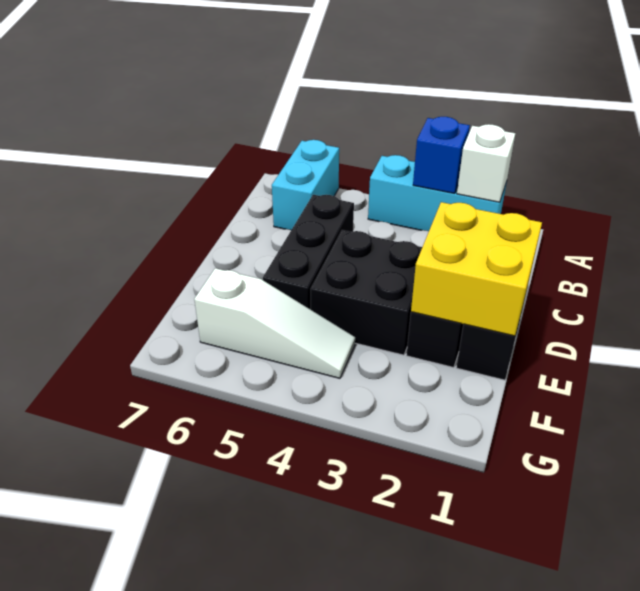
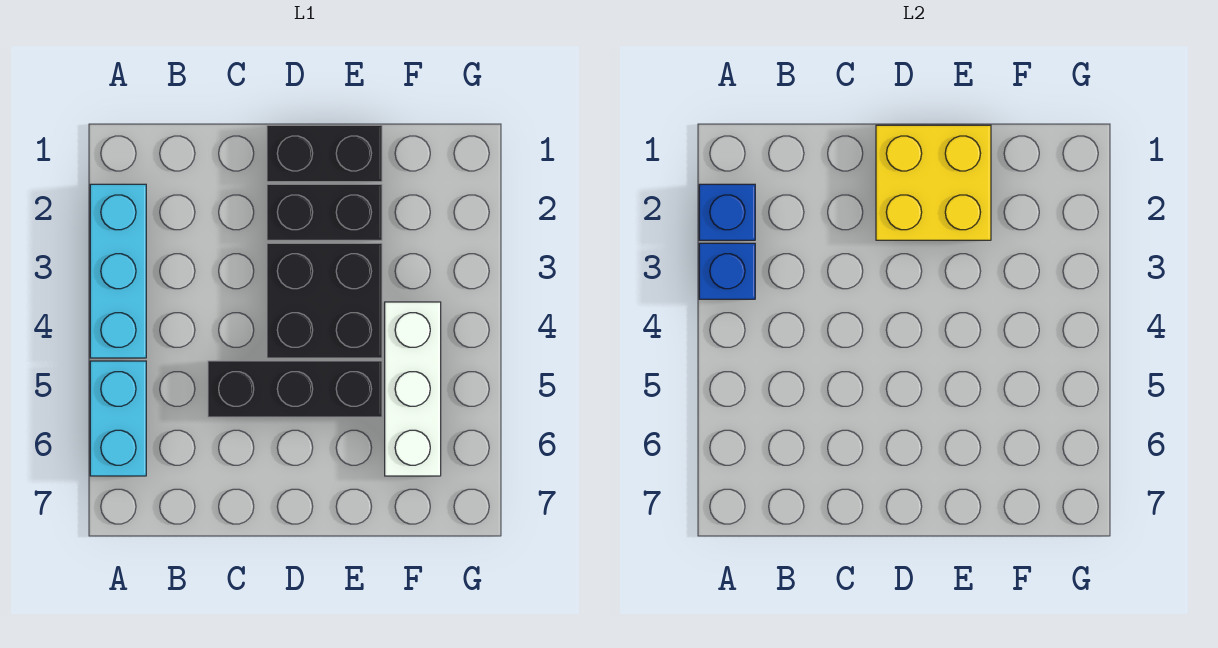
white 1x1 brick [457,124,515,202] -> blue 1x1 brick [699,184,755,240]
cyan 1x2 brick [272,140,339,230] -> cyan 1x2 brick turned to [90,361,146,476]
white 1x3 slope [194,268,355,378] -> white 1x3 brick [385,302,441,476]

